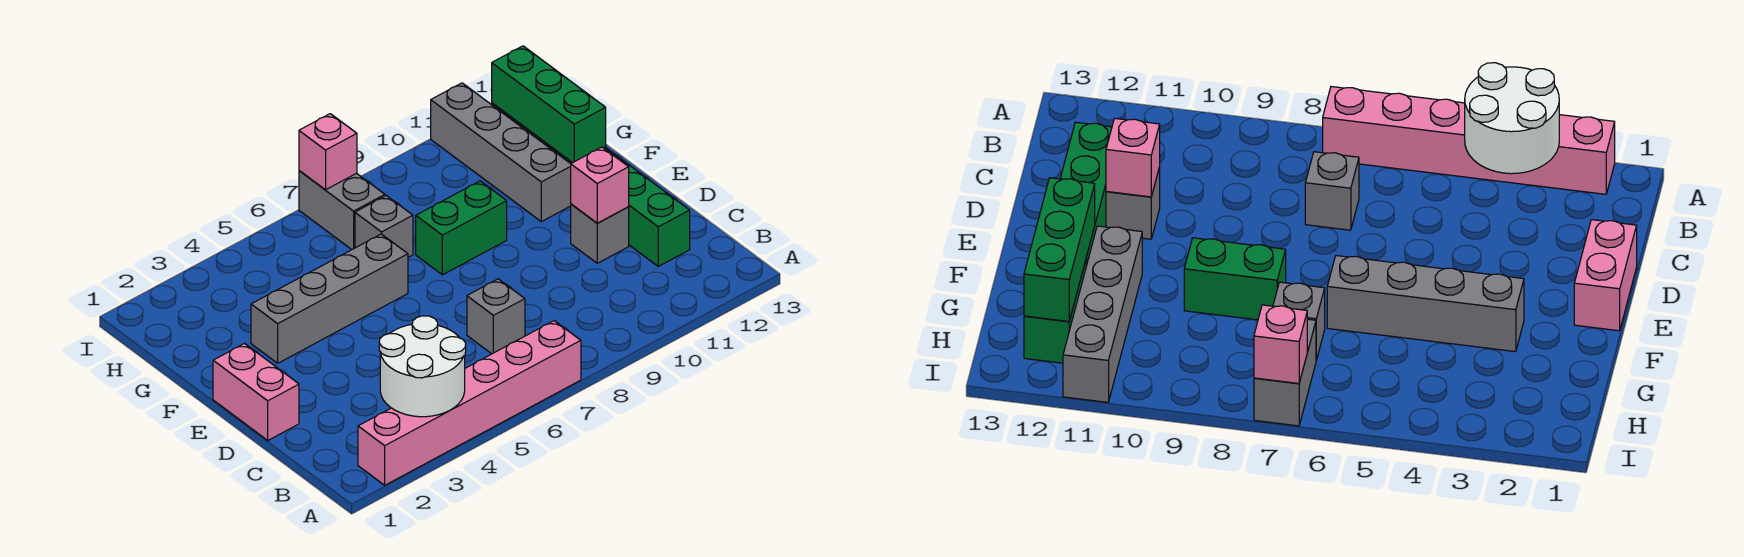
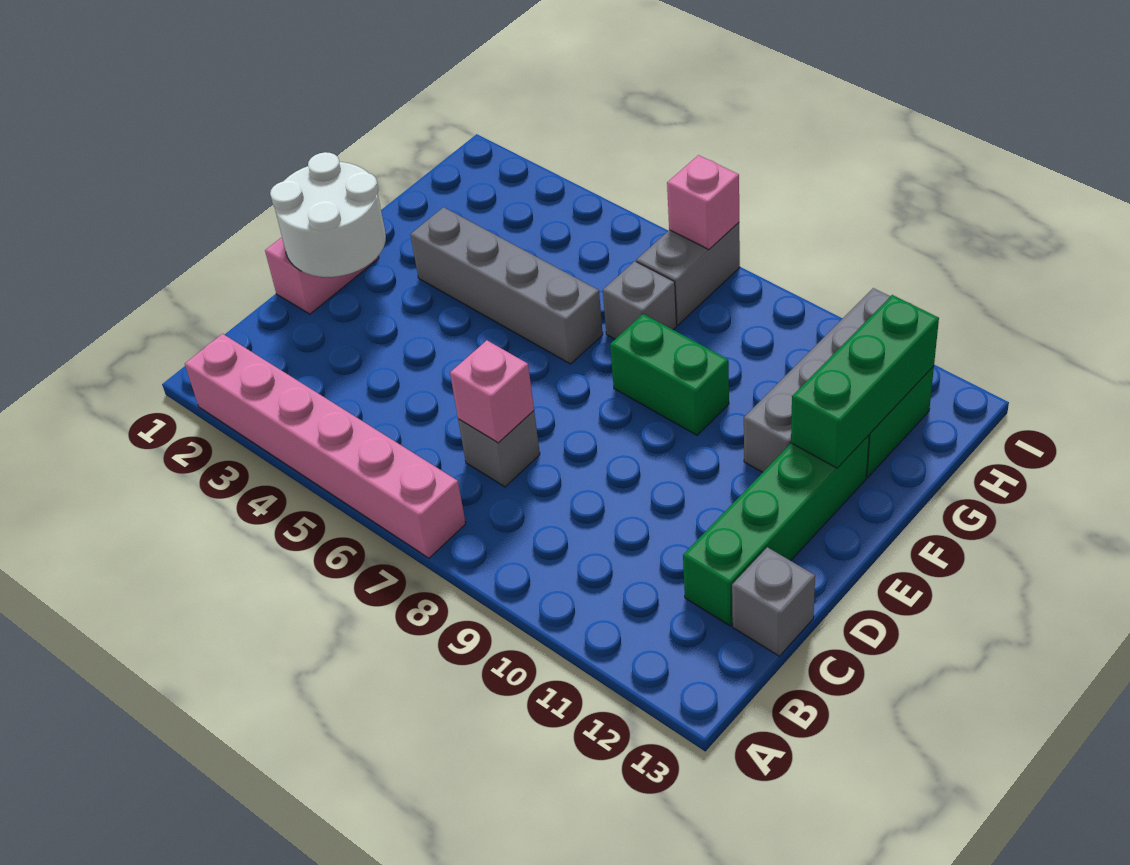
white 2x2 round brick [379,316,466,417] -> white 2x2 round brick moved to [270,152,386,277]
grey 1x1 brick [571,204,629,263] -> grey 1x1 brick moved to [732,547,815,656]
pink 1x1 brick [571,147,629,223] -> pink 1x1 brick moved to [450,340,534,443]

